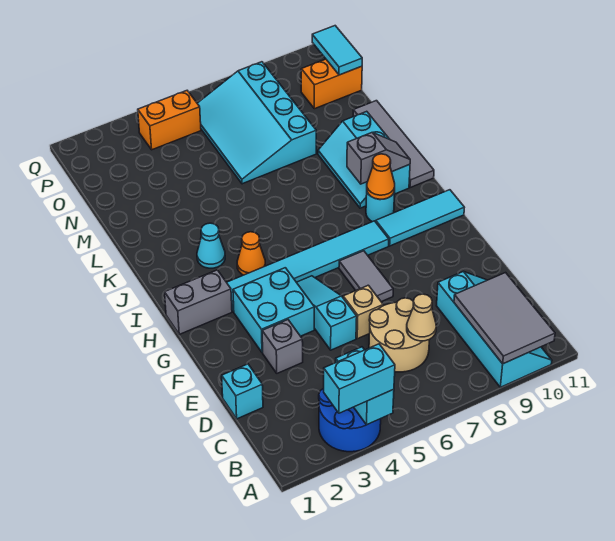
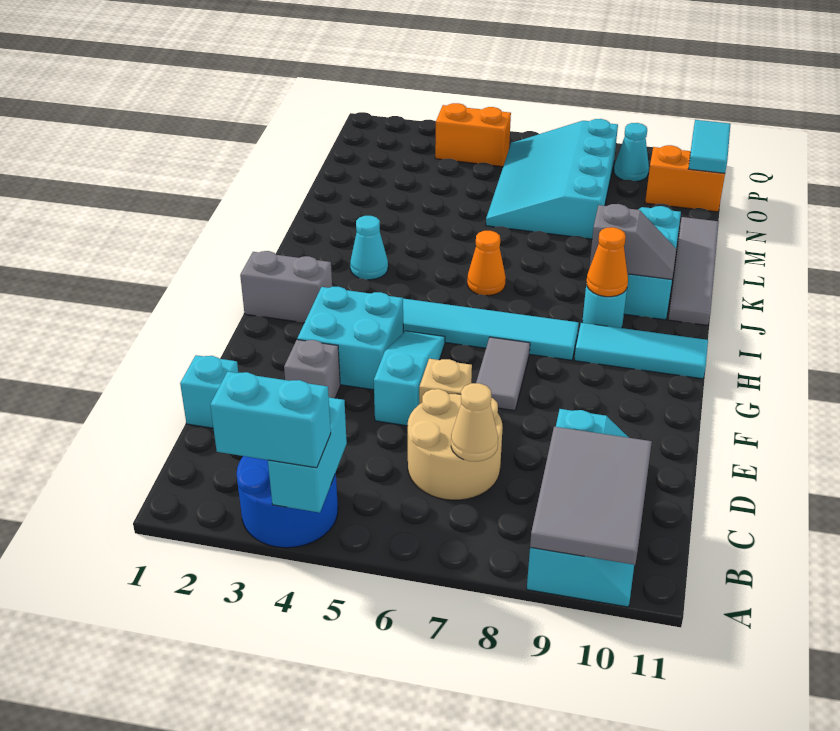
orange 1x1 cone [237,232,265,275] -> orange 1x1 cone moved to [467,231,506,296]
none -> cyan 1x1 cone [614,123,649,182]

